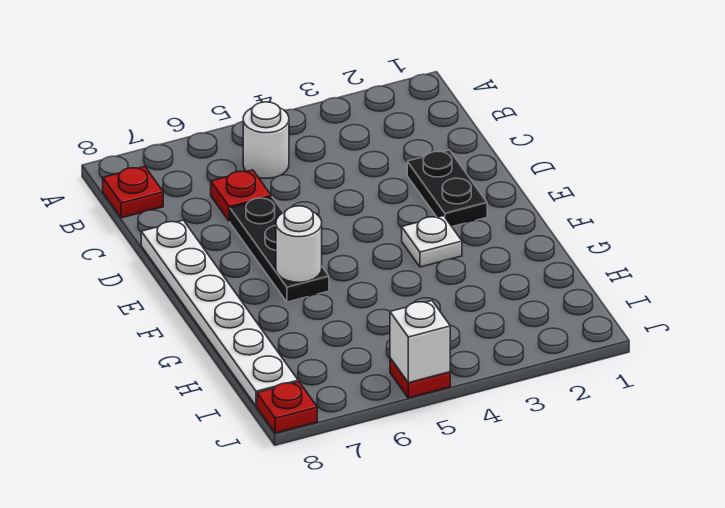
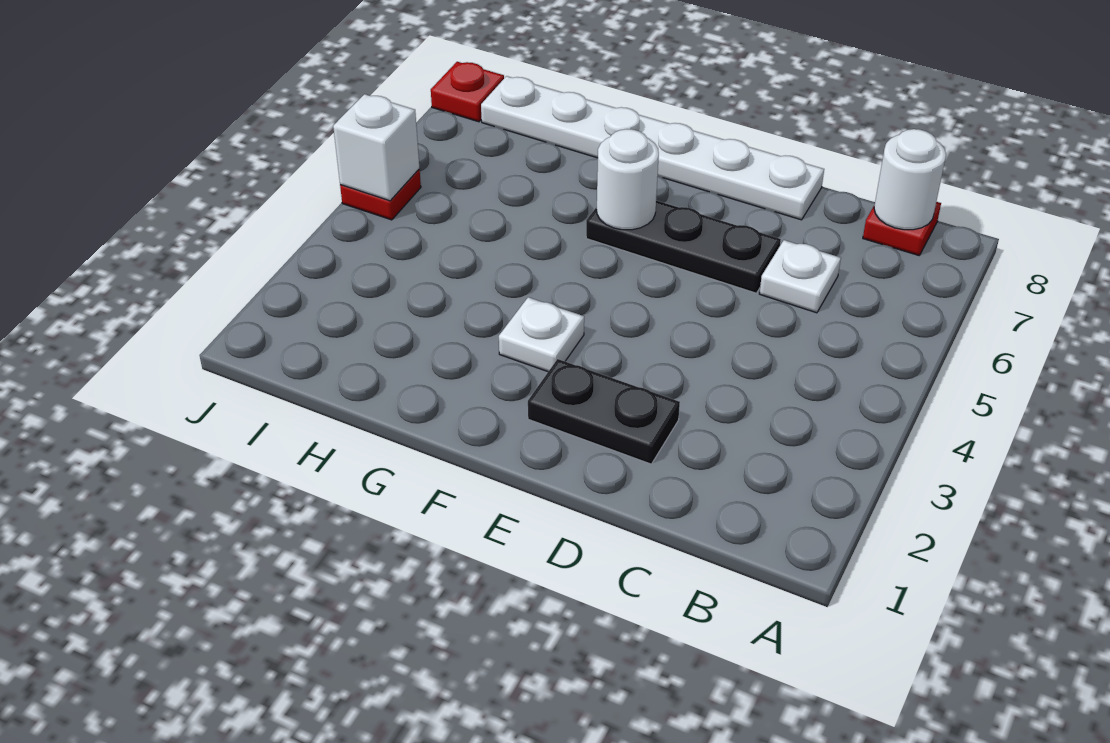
white 1x1 round brick [243,102,289,178] -> white 1x1 round brick moved to [874,129,946,230]
red 1x1 plate [211,170,271,221] -> white 1x1 plate [759,240,841,313]

